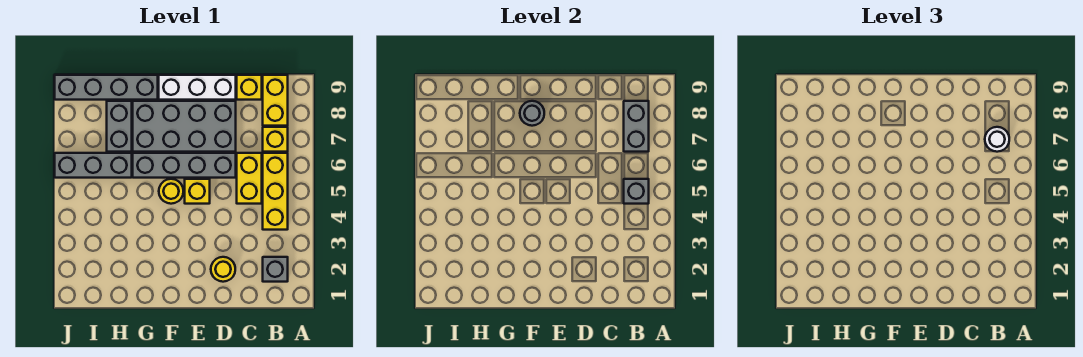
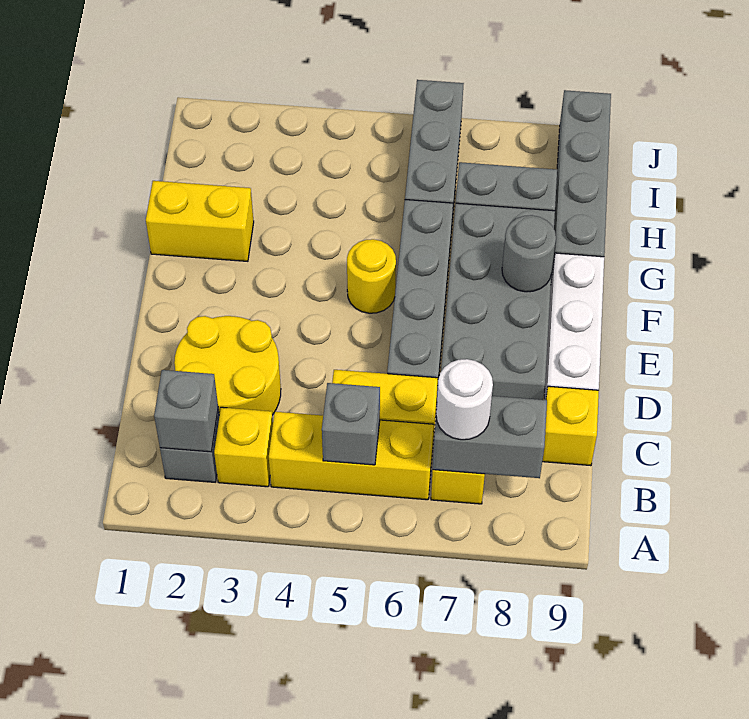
none -> grey 1x1 brick [154,370,218,452]
yellow 1x2 brick [263,75,288,126] -> yellow 1x2 brick moved to [146,181,254,261]
yellow 1x1 round brick [211,257,235,282] -> yellow 2x2 round brick [174,316,281,416]
yellow 1x1 brick [185,179,210,204] -> yellow 1x1 brick moved to [214,407,273,487]

